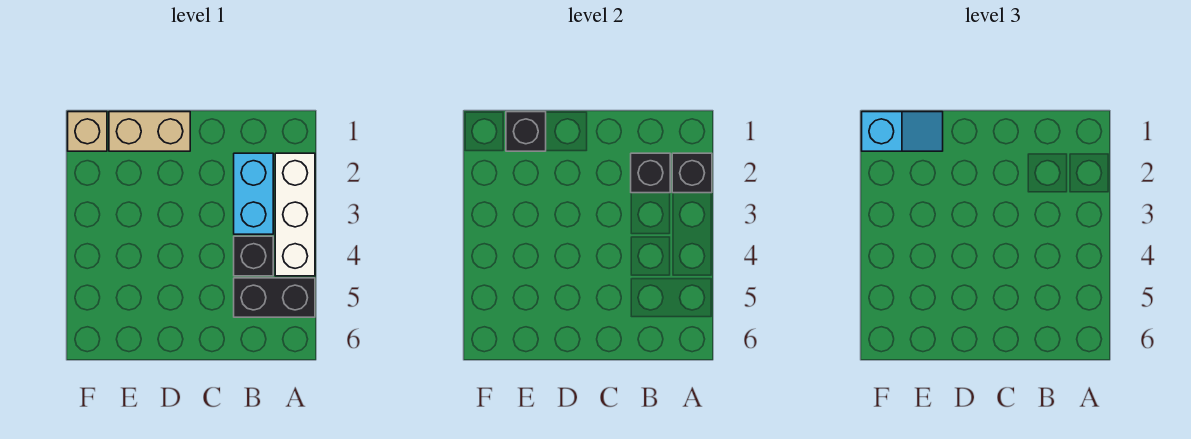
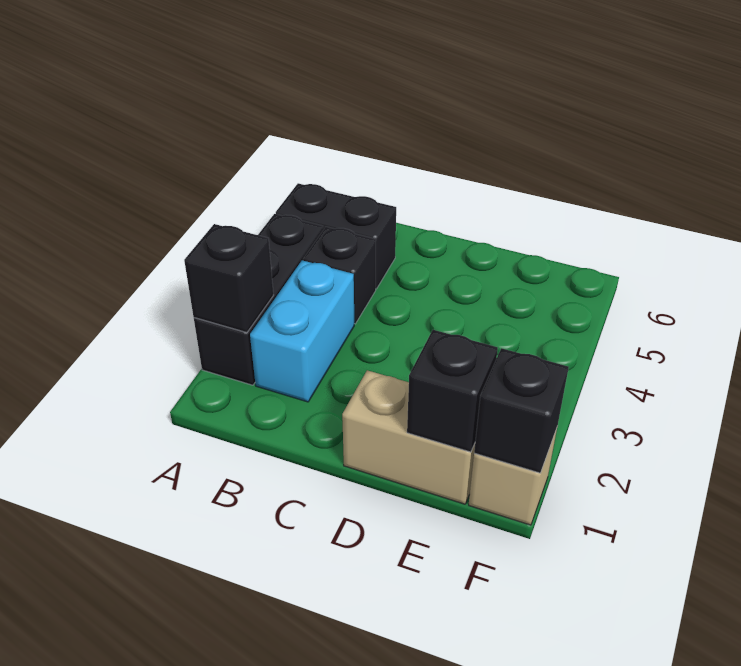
white 1x3 brick [275,153,315,276] -> black 1x3 brick [194,214,323,385]
black 1x1 brick [631,153,670,193] -> black 1x1 brick moved to [474,348,569,473]
cyan 1x2 slope [862,112,943,151] -> none

